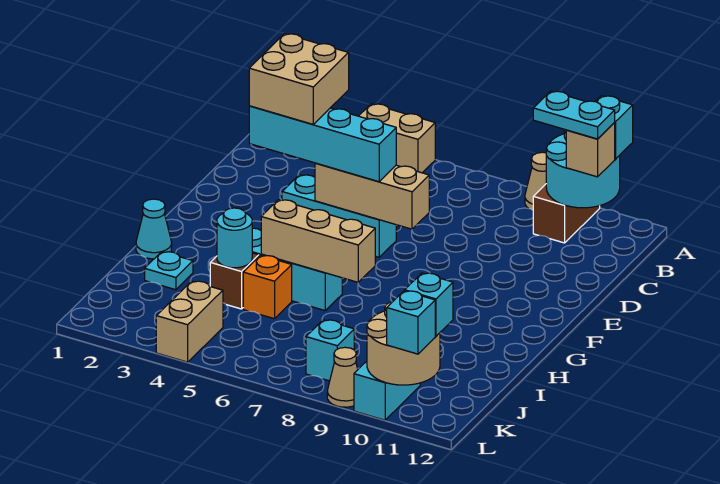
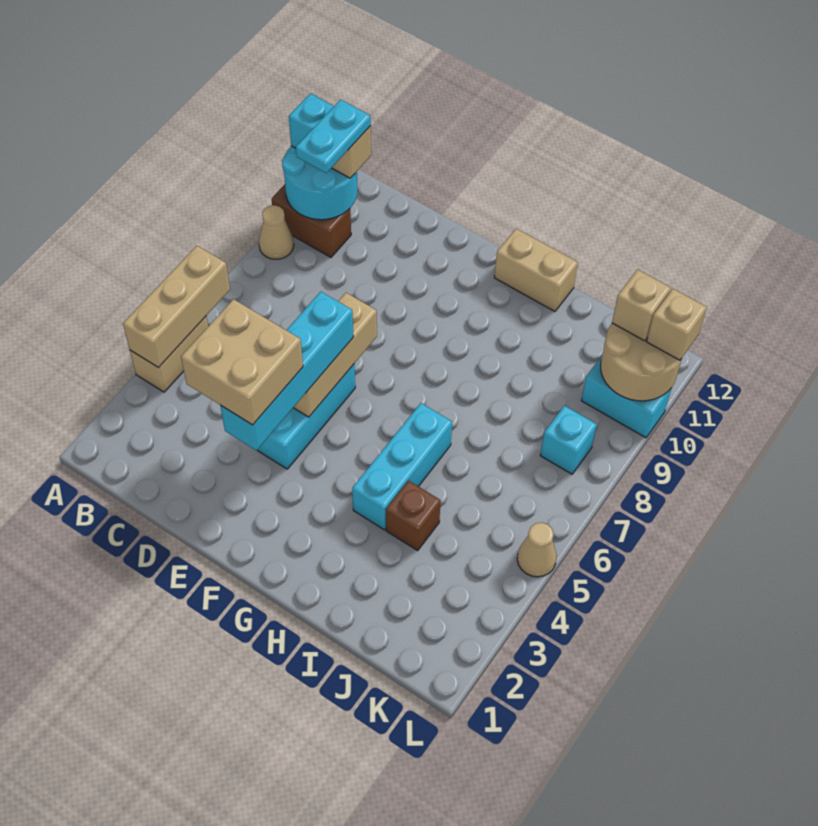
cyan 1x1 cone [136,199,172,259] -> none
tan 1x3 brick [261,200,375,282] -> tan 1x3 brick moved to [123,246,230,368]
cyan 1x1 plate [145,252,193,290] -> none
cyan 1x1 round brick [217,208,252,268] -> none
orange 1x1 brick [243,255,292,319] -> none
tan 1x2 brick [156,281,223,362] -> tan 1x2 brick moved to [494,229,578,311]
cyan 1x1 brick [405,273,453,336] -> tan 1x1 brick [612,270,671,341]
tan 1x1 cone [327,347,358,407] -> tan 1x1 cone moved to [517,522,557,577]
cyan 1x1 brick [387,291,435,354] -> tan 1x1 brick [647,289,707,360]

